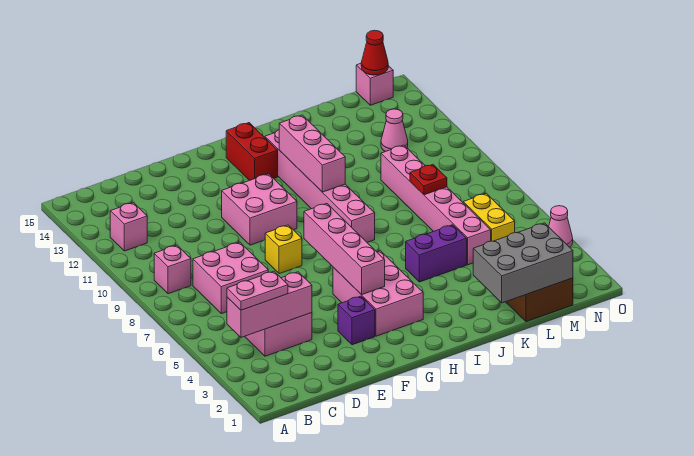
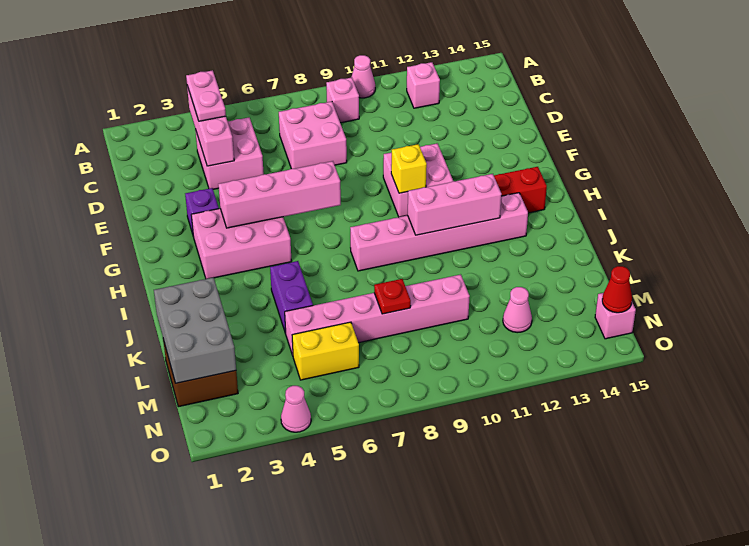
none -> pink 1x1 cone [352,55,375,98]
yellow 1x1 brick [265,225,302,274] -> yellow 1x1 brick moved to [391,144,427,193]

